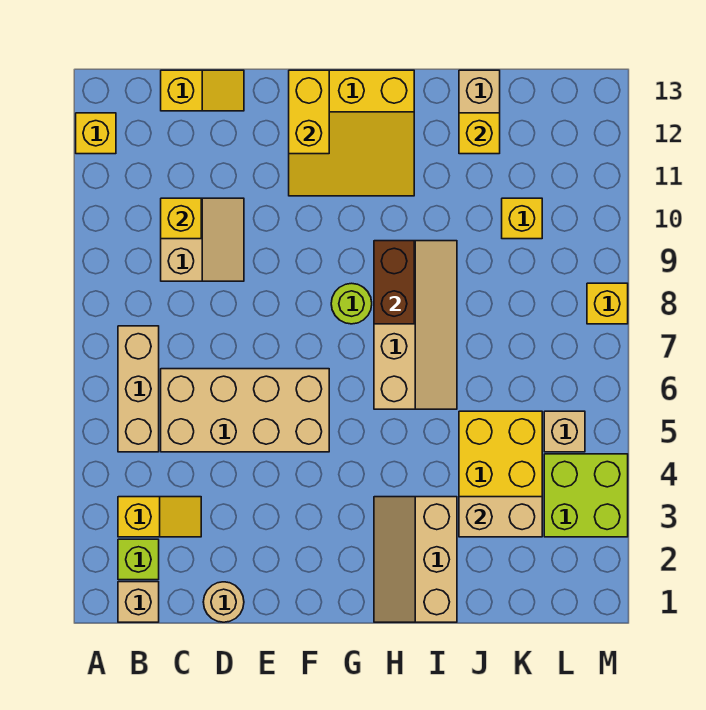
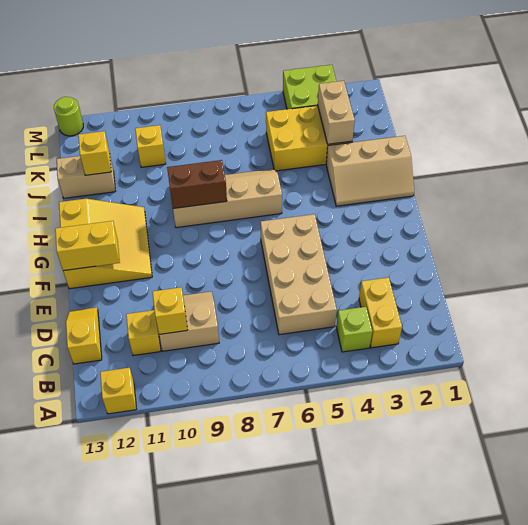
tan 1x1 brick [118,582,159,622] -> none
lime 1x1 brick [118,539,159,580] -> lime 1x1 brick moved to [336,307,372,352]
yellow 1x2 slope [118,497,201,537] -> yellow 1x2 brick [359,277,402,348]
tan 1x3 brick [118,326,159,452] -> none
tan 1x1 round brick [203,582,244,622] -> none
lime 1x1 round brick [331,283,372,324] -> lime 1x1 round brick moved to [54,97,83,136]
tan 1x1 brick [544,411,585,452] -> none
yellow 1x1 brick [587,283,628,324] -> yellow 1x1 brick moved to [126,310,161,356]

